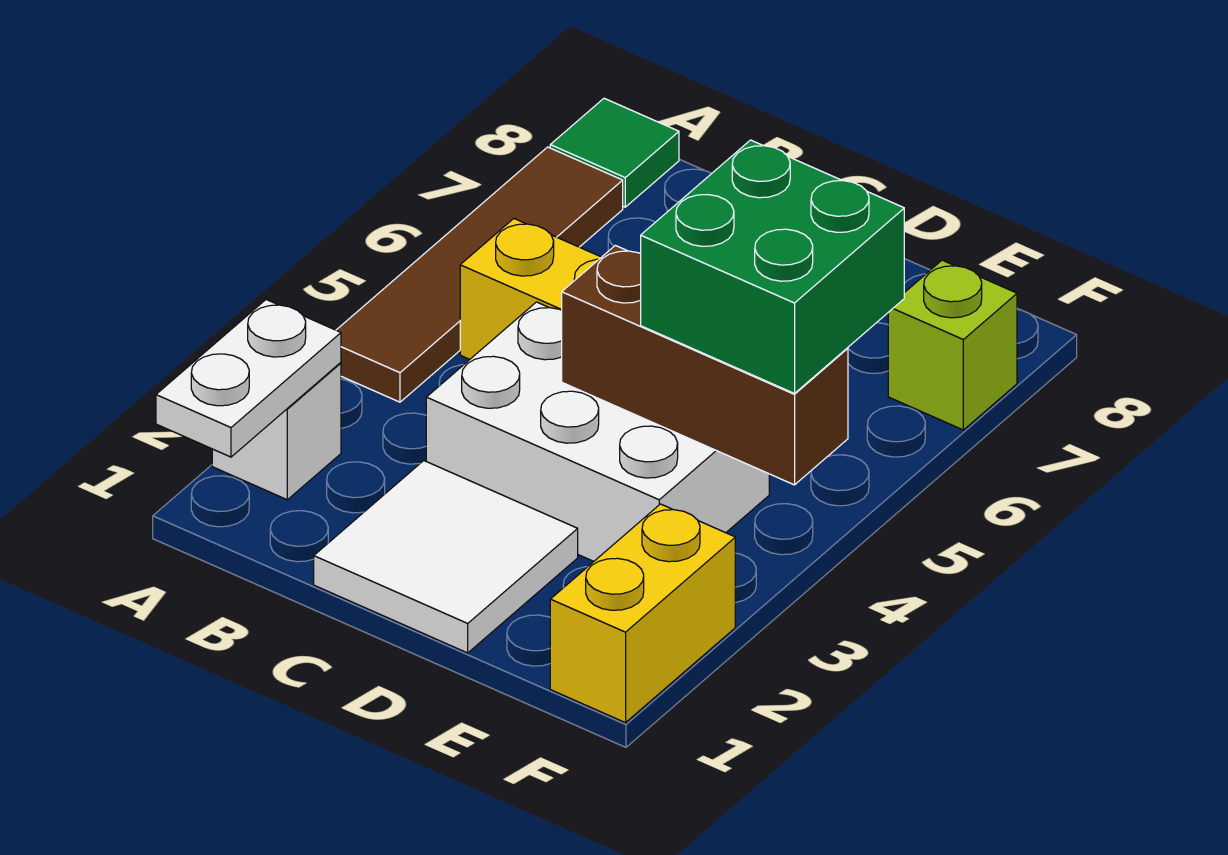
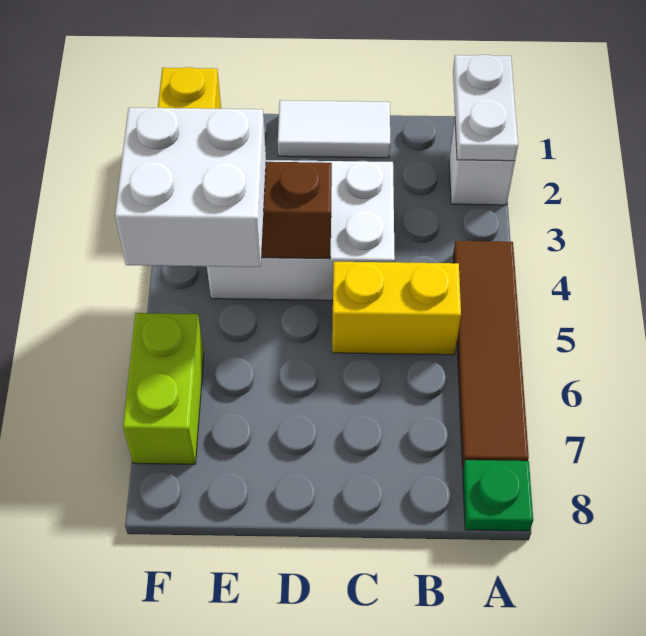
green 1x1 tile [550,98,679,207] -> green 1x1 plate [463,460,533,531]
white 2x2 tile [314,461,578,653] -> white 1x2 tile [278,100,390,158]
green 2x2 brick [640,140,904,393] -> white 2x2 brick [115,108,266,267]
lime 1x1 brick [888,260,1017,430] -> lime 1x2 brick [123,313,204,464]

